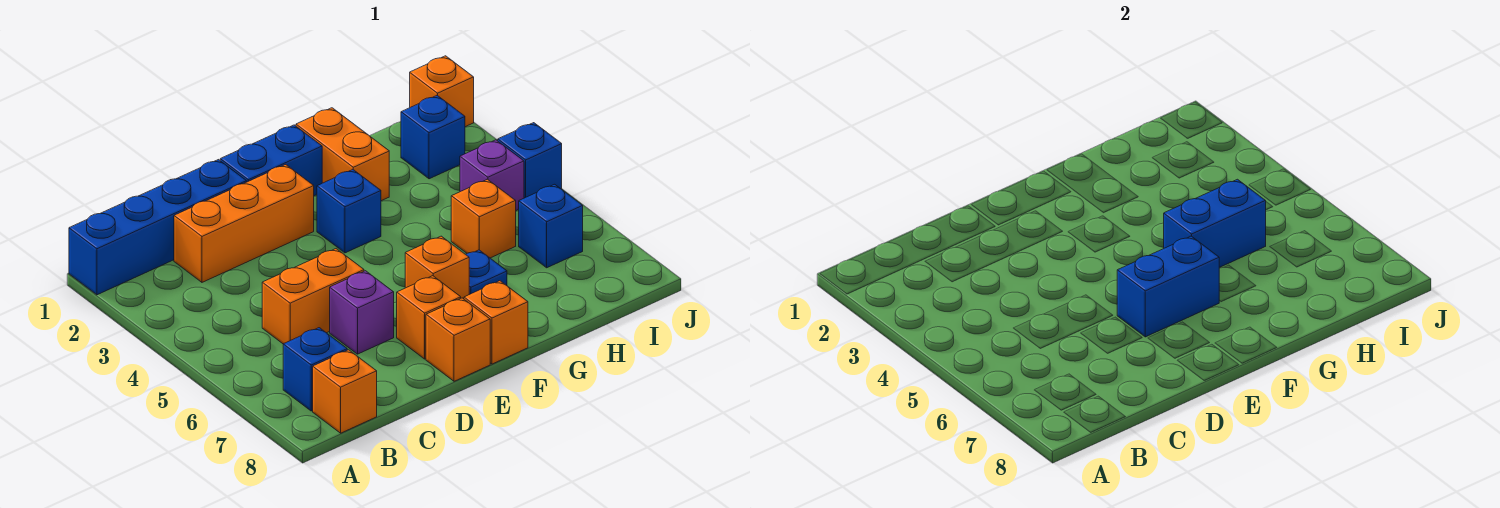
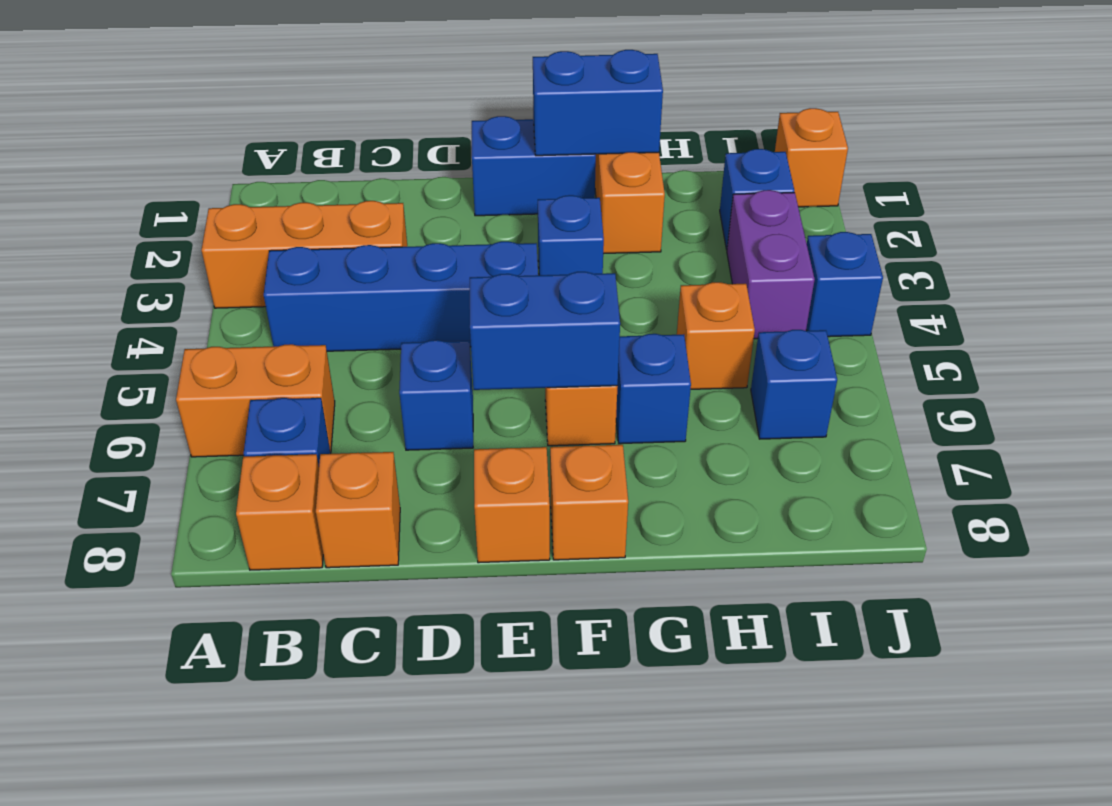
blue 1x4 brick [69,160,246,295] -> blue 1x4 brick moved to [264,241,538,351]
orange 1x3 brick [174,165,314,282] -> orange 1x3 brick moved to [202,201,407,308]
orange 1x2 brick [262,249,364,344] -> orange 1x2 brick moved to [176,344,335,457]
purple 1x1 brick [330,271,394,354] -> blue 1x1 brick [399,340,473,450]
orange 1x1 brick [397,276,461,359] -> orange 1x1 brick moved to [316,452,400,568]
blue 1x2 brick [1164,179,1266,268] -> blue 1x2 brick moved to [533,50,663,156]
blue 1x1 plate [466,250,507,294] -> blue 1x1 brick [616,334,691,444]
purple 1x1 brick [460,140,524,210] -> purple 1x2 brick [727,190,815,339]

